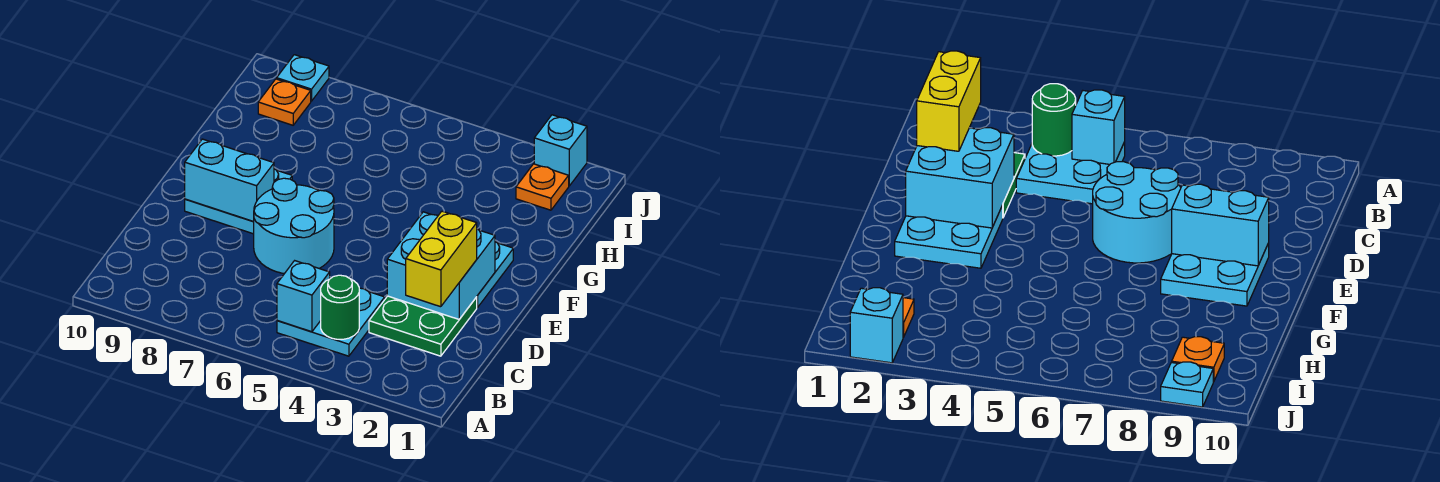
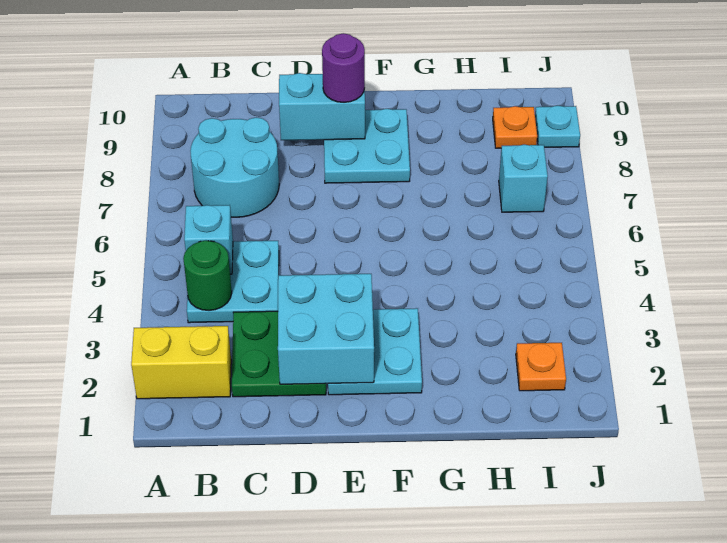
yellow 1x2 brick [406,211,477,307] -> yellow 1x2 brick moved to [131,326,231,399]
cyan 2x2 round brick [254,178,334,274] -> cyan 2x2 round brick moved to [190,117,279,217]
cyan 1x2 brick [185,139,274,222] -> cyan 1x2 brick turned to [279,73,365,140]
none -> purple 1x1 round brick [322,33,365,102]
cyan 1x1 brick [534,115,587,186] -> cyan 1x1 brick moved to [499,145,548,212]

